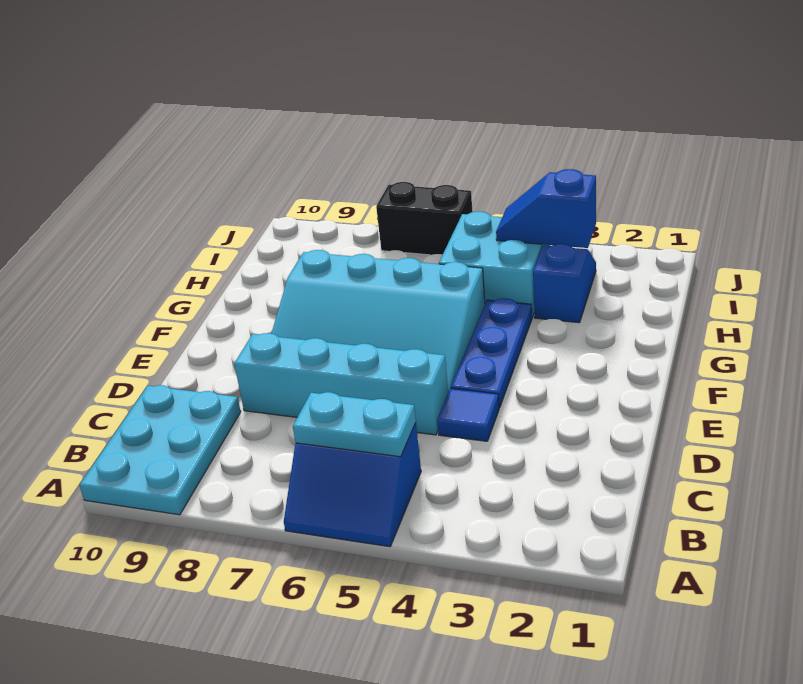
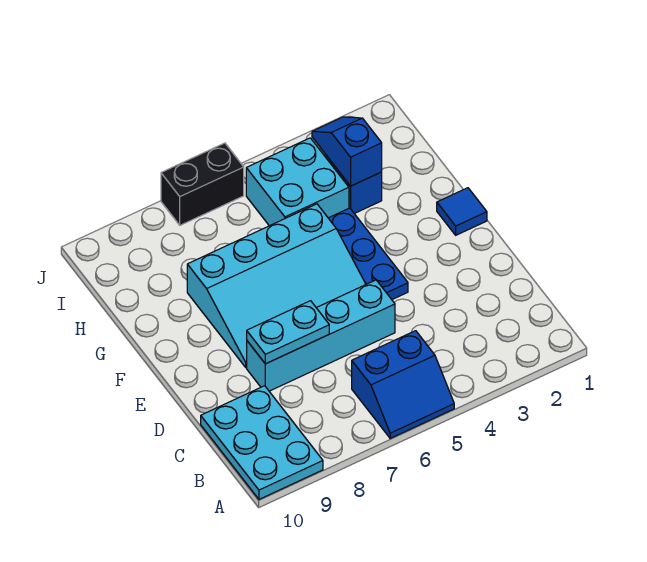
cyan 1x2 plate [293,392,416,457] -> cyan 1x2 plate moved to [247,301,329,364]
blue 1x1 tile [437,388,499,441] -> blue 1x1 tile moved to [437,188,487,235]
blue 1x2 slope [496,169,596,248] -> blue 1x2 slope turned to [312,117,382,186]

